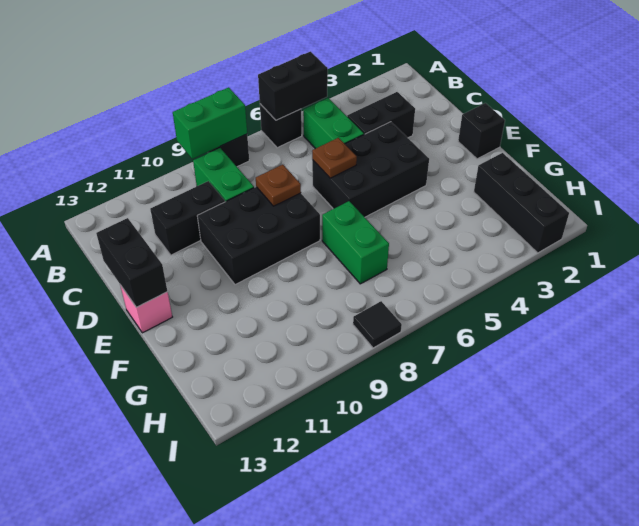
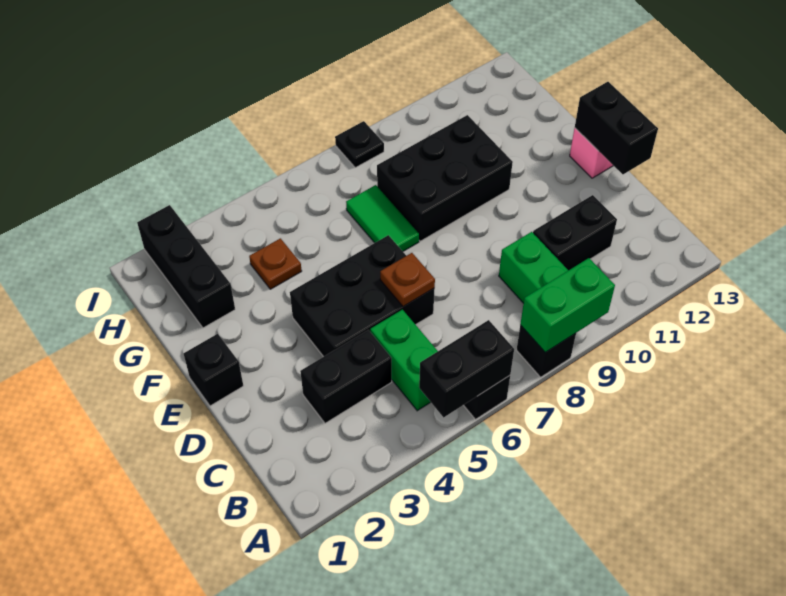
black 2x3 brick [197,187,320,285] -> black 2x3 brick moved to [377,115,513,241]
brown 1x1 plate [256,165,301,206] -> brown 1x1 plate moved to [249,238,302,289]
green 1x2 brick [322,201,389,284] -> green 1x2 tile [346,185,419,251]
black 1x1 tile [353,301,402,348] -> black 1x1 plate [335,121,384,168]

